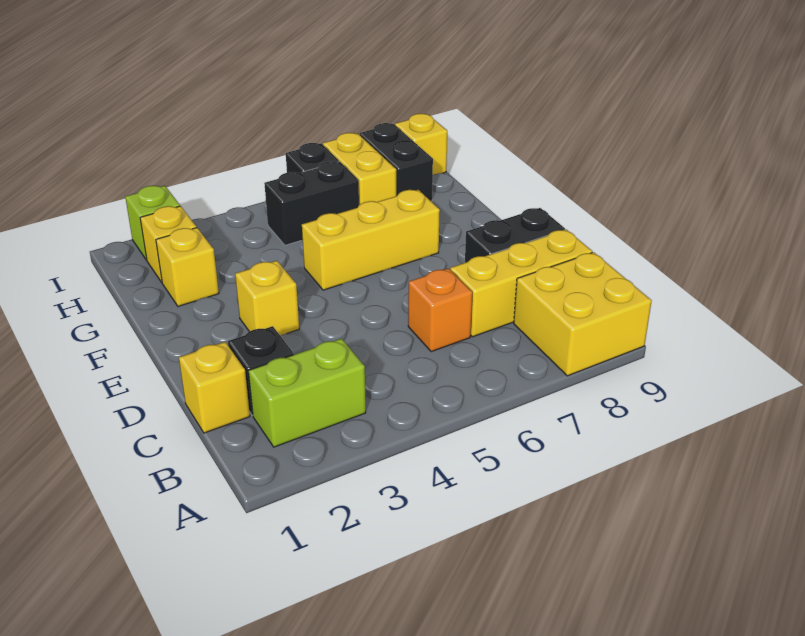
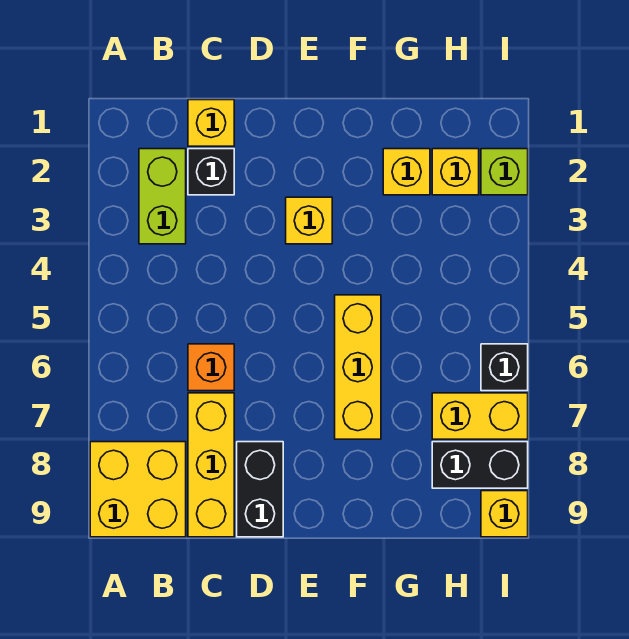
black 1x2 brick [264,161,359,245] -> none

